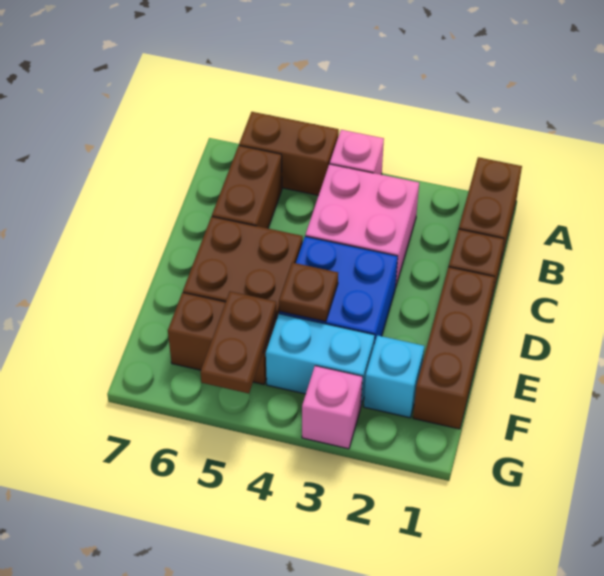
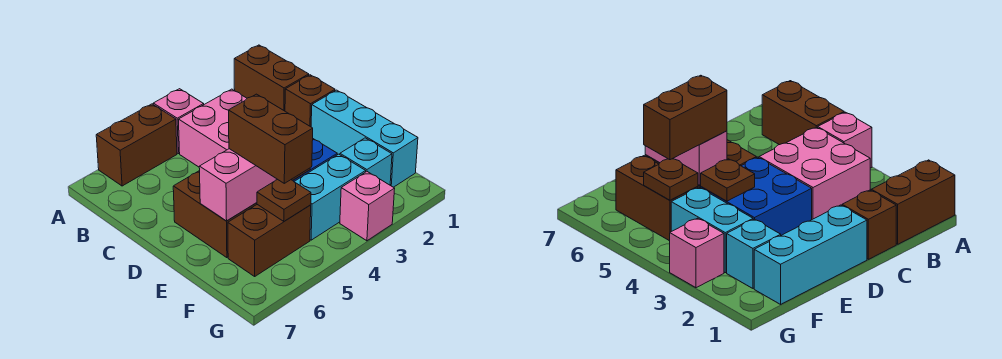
brown 1x2 brick [212,146,282,228] -> brown 1x2 brick moved to [229,94,313,183]
brown 1x3 brick [413,267,495,429] -> cyan 1x3 brick [311,90,418,187]
none -> pink 1x2 brick [199,149,277,221]
brown 1x2 plate [200,291,276,393] -> brown 1x1 plate [257,180,311,221]

